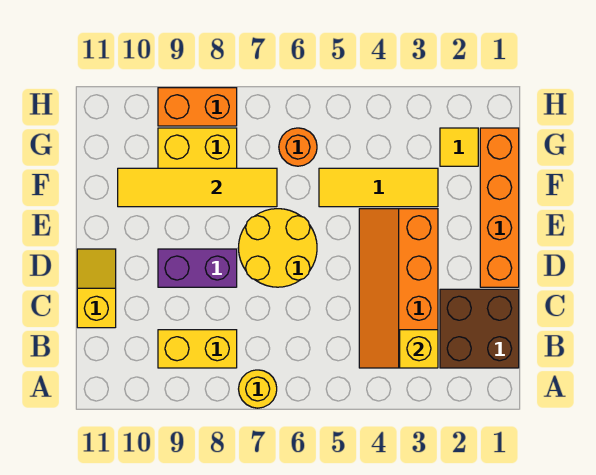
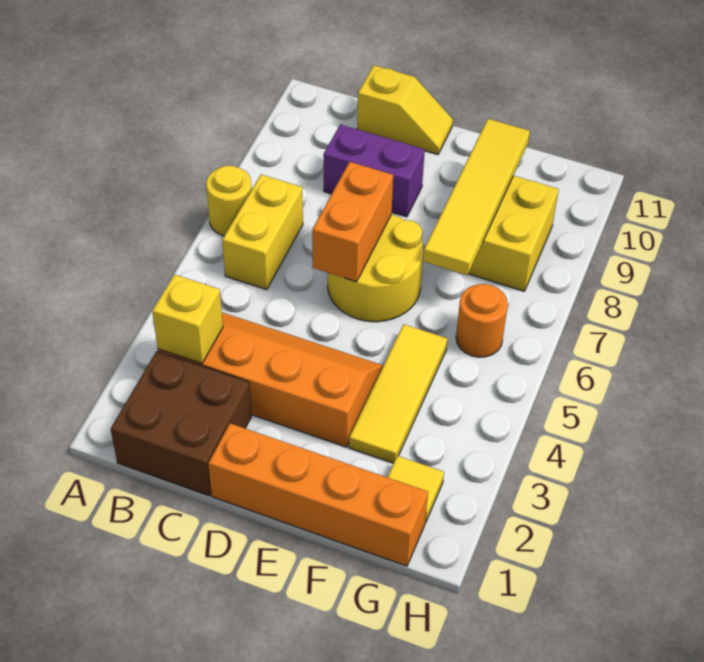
yellow 1x2 brick [158,330,237,368] -> yellow 1x2 brick moved to [222,175,303,290]
purple 1x2 brick [158,249,237,287] -> purple 1x2 brick turned to [323,124,425,217]
orange 1x2 brick [158,88,237,126] -> orange 1x2 brick moved to [312,162,393,282]

